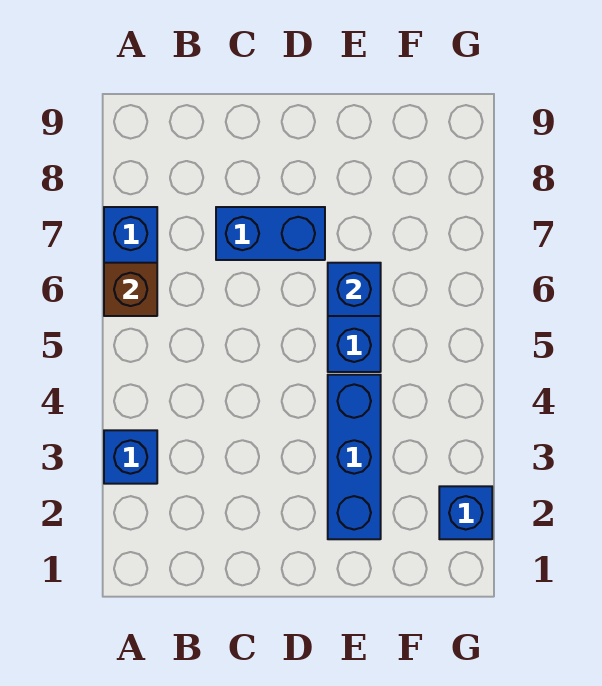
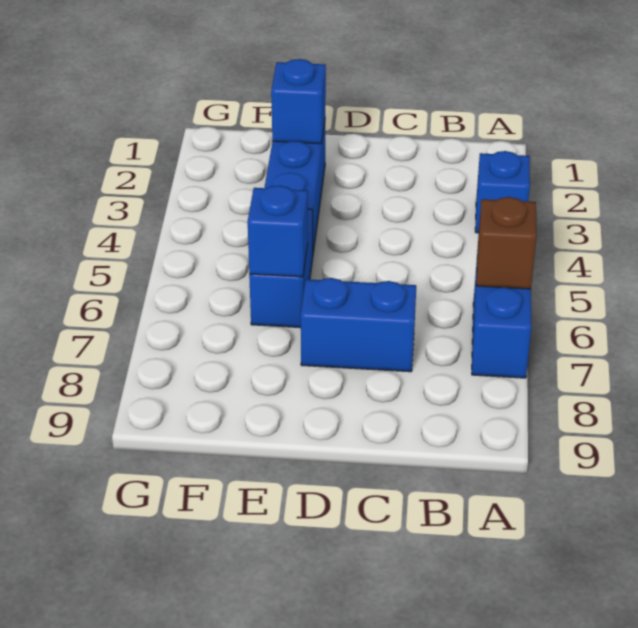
blue 1x1 brick [439,486,492,539] -> blue 1x1 brick moved to [271,59,326,144]

